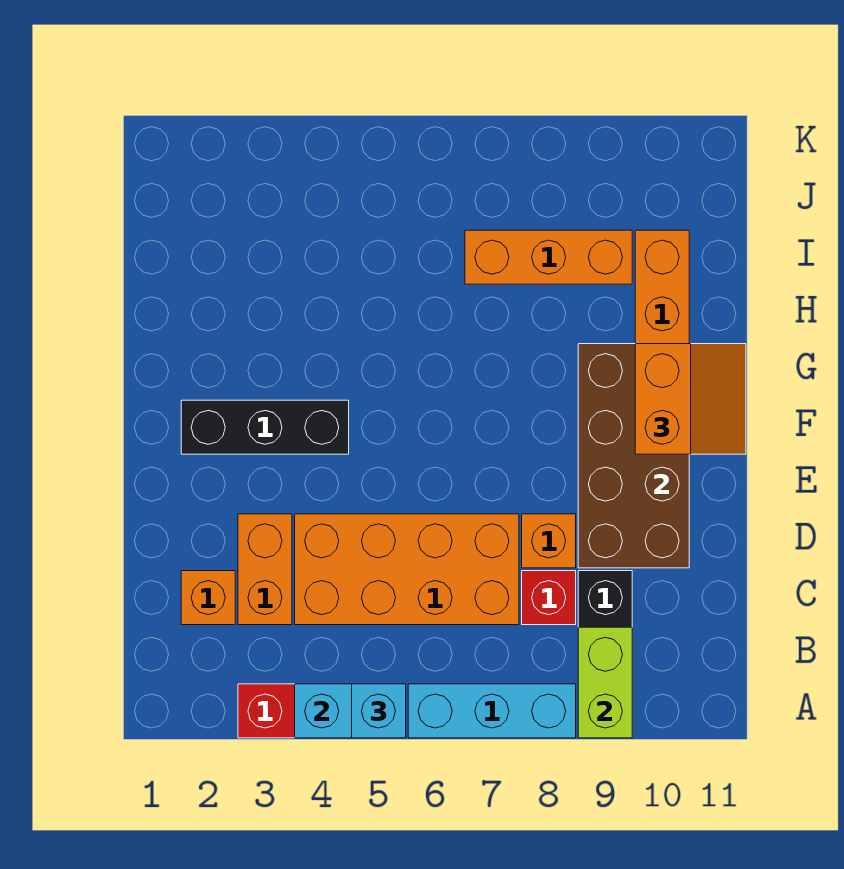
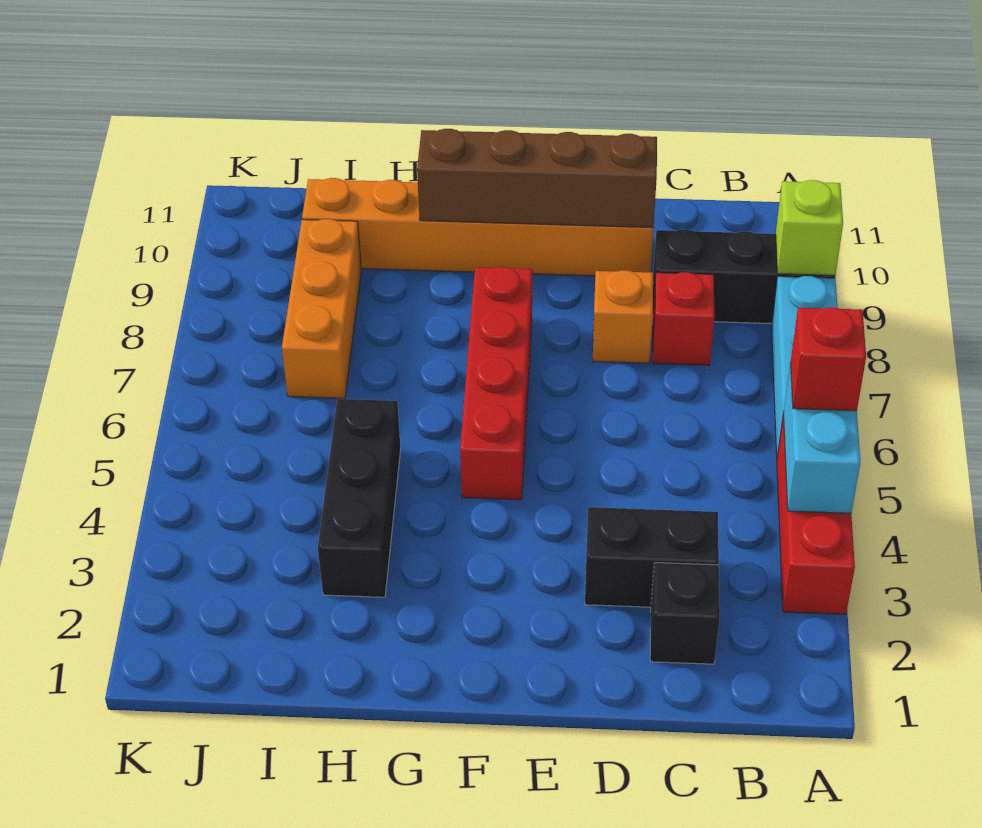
cyan 1x1 brick [352,684,406,738] -> red 1x1 brick [790,307,866,411]
lime 1x2 brick [578,627,632,738] -> lime 1x1 brick [776,180,843,275]
orange 1x1 brick [181,571,235,625] -> black 1x1 brick [650,563,720,664]
orange 1x2 brick [238,514,292,625] -> black 1x2 brick [585,507,719,607]
orange 2x4 brick [295,514,519,625] -> none
brown 2x4 brick [578,344,689,568] -> brown 1x4 brick [417,129,657,228]
black 1x3 brick [181,400,349,454] -> black 1x3 brick moved to [318,399,401,597]
none -> red 1x4 brick [460,267,532,500]
orange 2x2 slope [635,344,746,454] -> none

